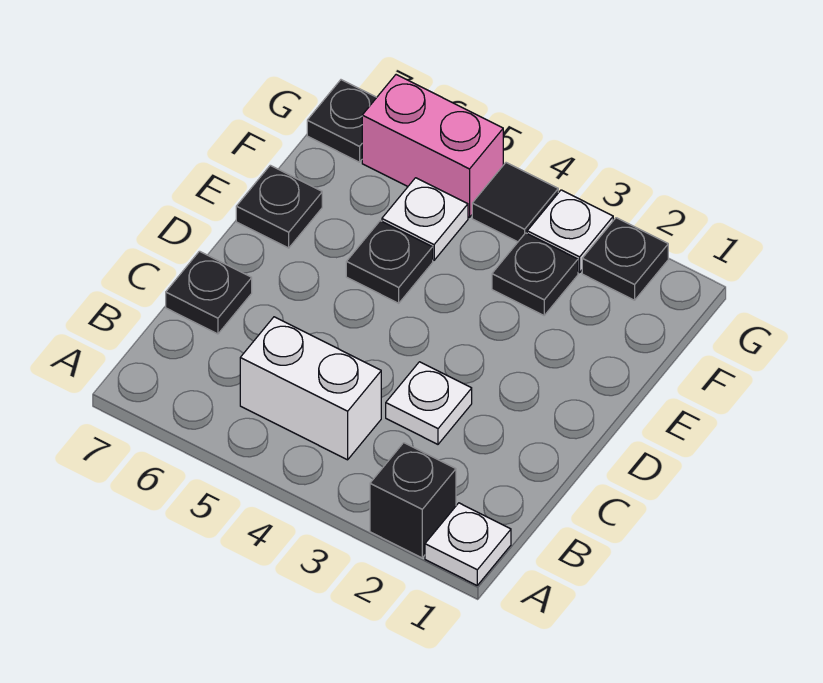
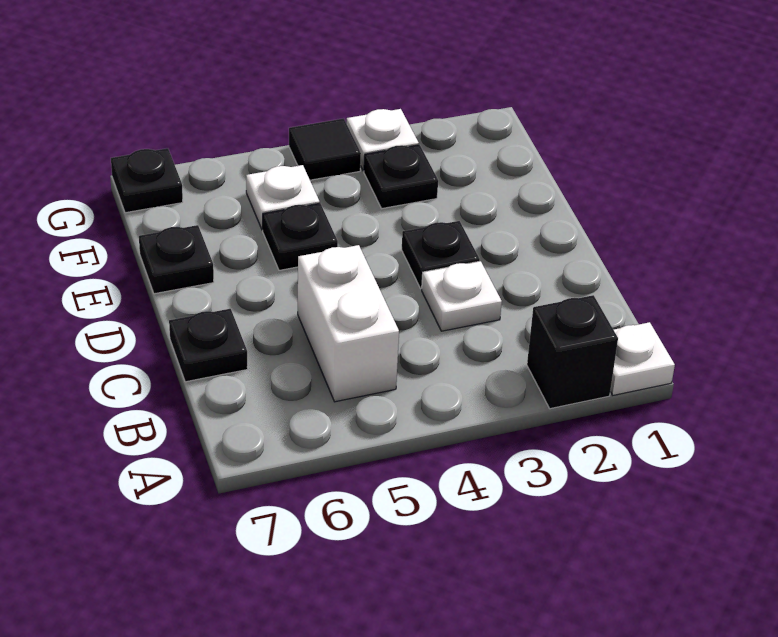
white 1x2 brick [240,317,381,460] -> white 1x2 brick turned to [298,245,399,402]
black 1x1 plate [582,218,668,300] -> black 1x1 plate moved to [402,221,480,289]
pink 1x2 brick [362,75,503,217] -> none

